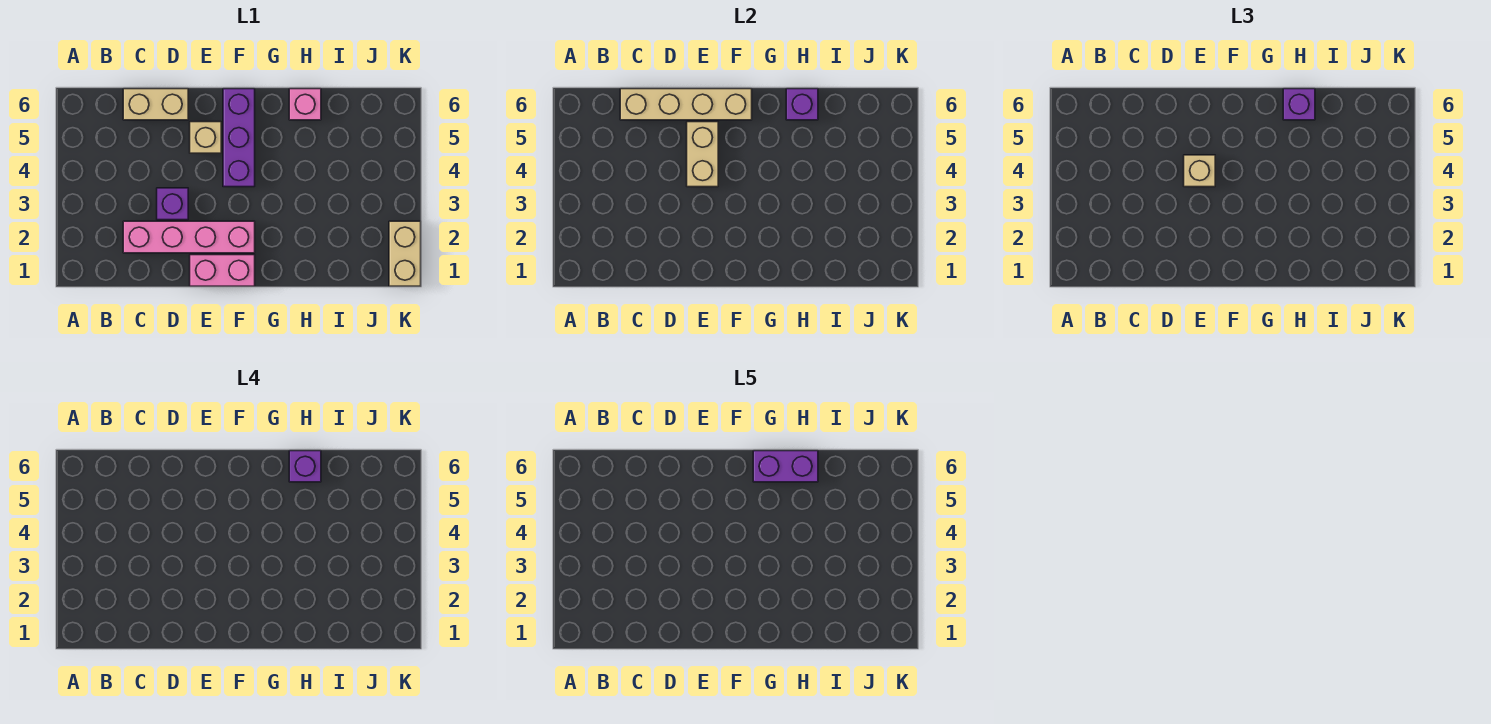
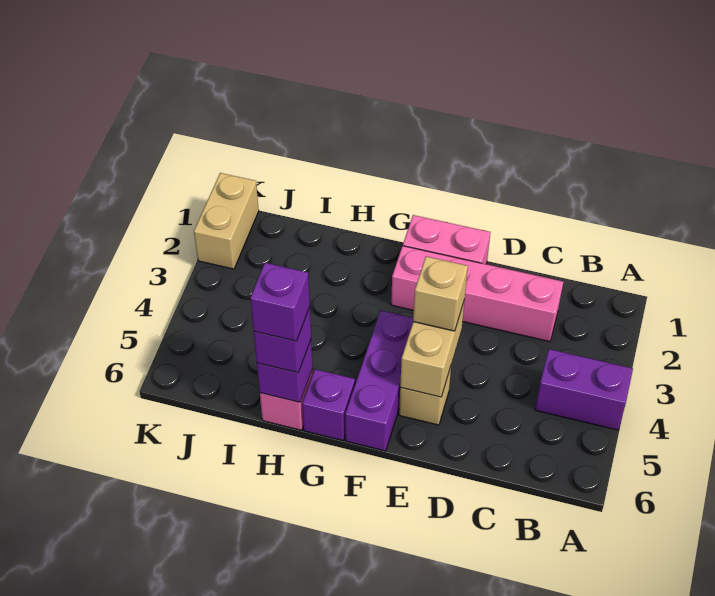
tan 1x2 brick [123,89,188,120] -> none
tan 1x4 brick [620,89,752,120] -> none
purple 1x1 brick [157,188,188,220] -> purple 1x1 brick moved to [302,369,355,440]
purple 1x2 brick [753,451,818,482] -> purple 1x2 brick moved to [535,349,633,430]

